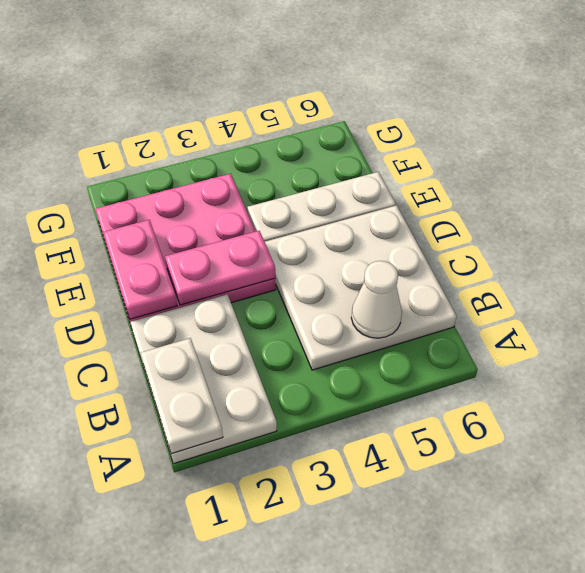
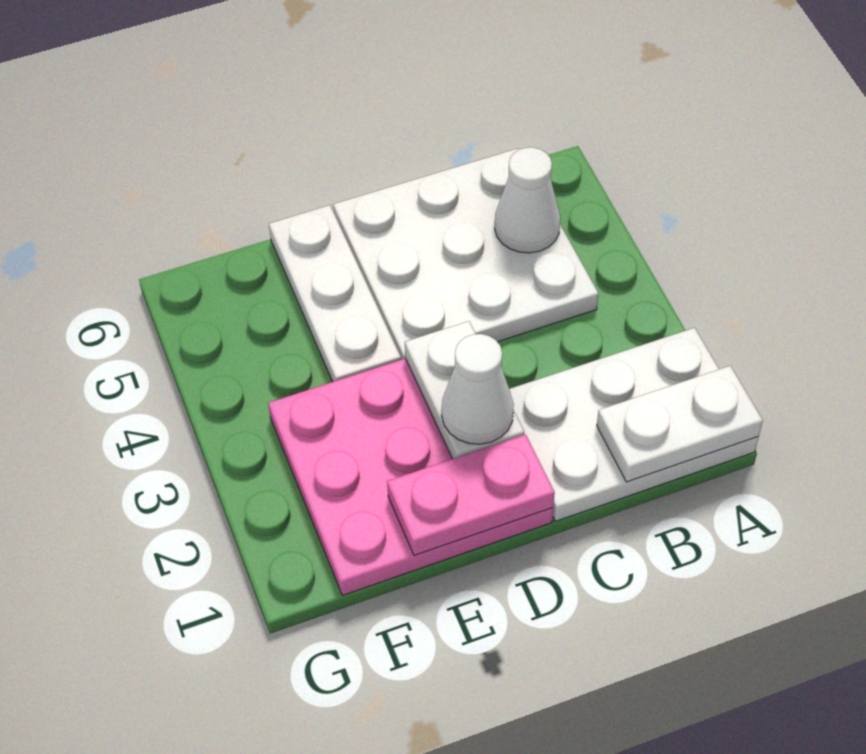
pink 1x2 plate [165,231,275,305] -> white 1x2 plate [405,321,524,459]
none -> white 1x1 cone [442,334,514,444]

